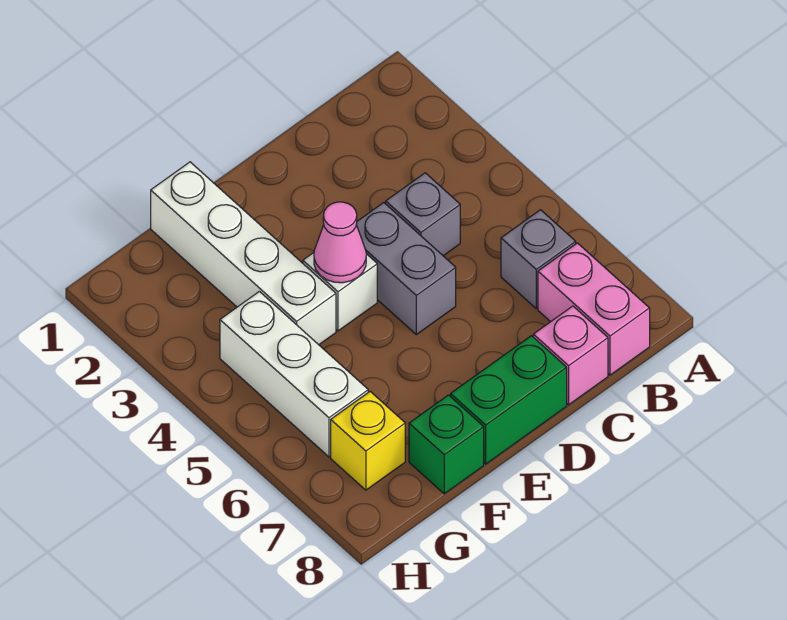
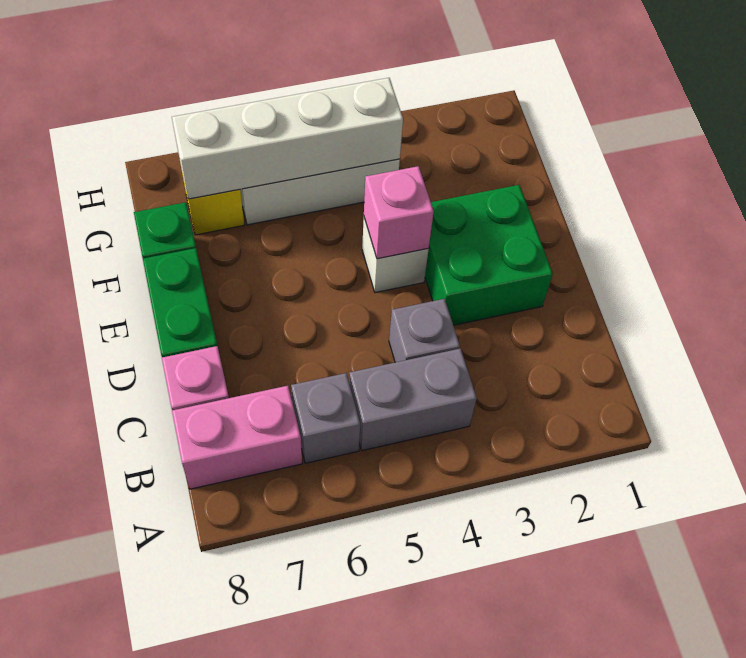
none -> green 2x2 brick [425,185,553,325]
grey 1x2 brick [356,203,456,335] -> grey 1x2 brick moved to [349,348,477,451]
pink 1x1 cone [314,202,366,283] -> pink 1x1 brick [364,166,434,259]
white 1x4 brick [151,162,336,345] -> white 1x4 brick moved to [172,78,403,199]

